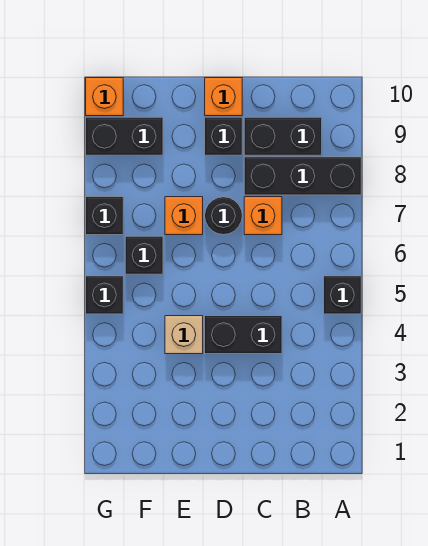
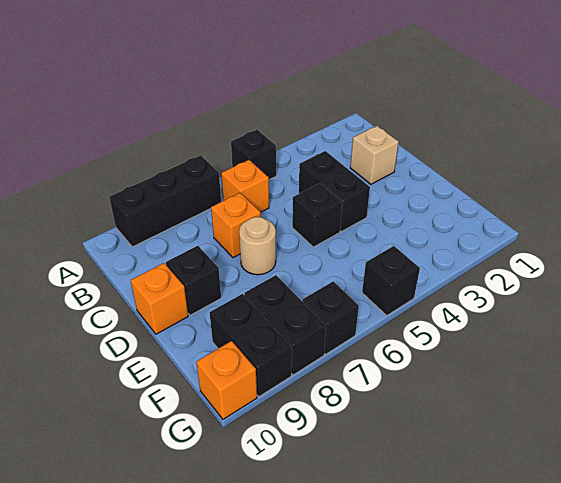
black 1x3 brick [244,157,361,195] -> black 1x3 brick turned to [109,155,221,247]
black 1x2 brick [244,117,322,155] -> black 1x2 brick moved to [244,275,326,375]
black 1x1 round brick [205,197,242,235] -> tan 1x1 round brick [239,217,276,275]
tan 1x1 brick [165,316,203,354] -> tan 1x1 brick moved to [350,126,399,184]
orange 1x1 brick [165,197,203,235] -> orange 1x1 brick moved to [221,160,269,212]
black 1x1 brick [125,236,163,274] -> black 1x1 brick moved to [292,183,342,247]

